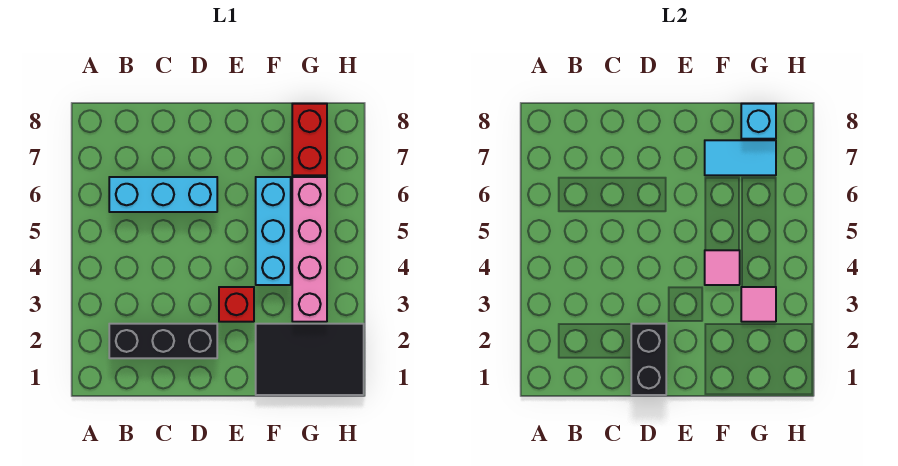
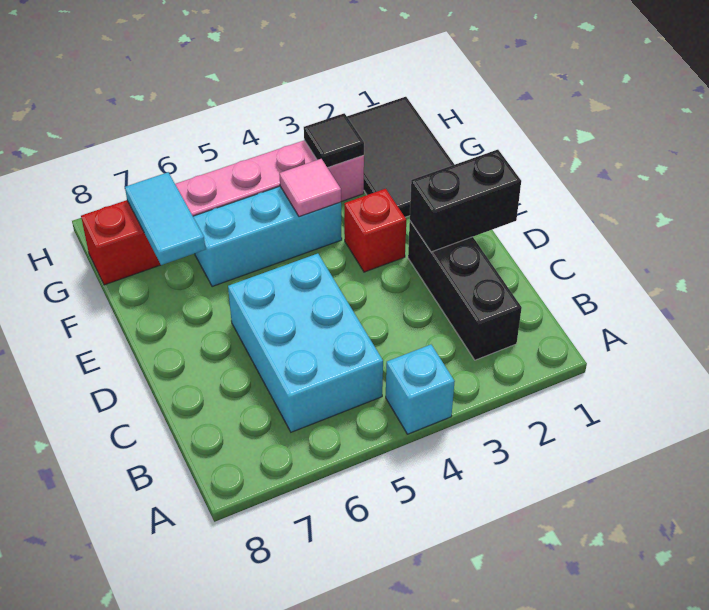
cyan 1x3 brick [109,177,217,212] -> cyan 2x3 brick [228,254,383,432]
pink 1x1 tile [741,287,776,322] -> black 1x1 tile [304,113,364,168]
cyan 1x1 brick [741,104,776,139] -> cyan 1x1 brick moved to [386,345,455,434]

